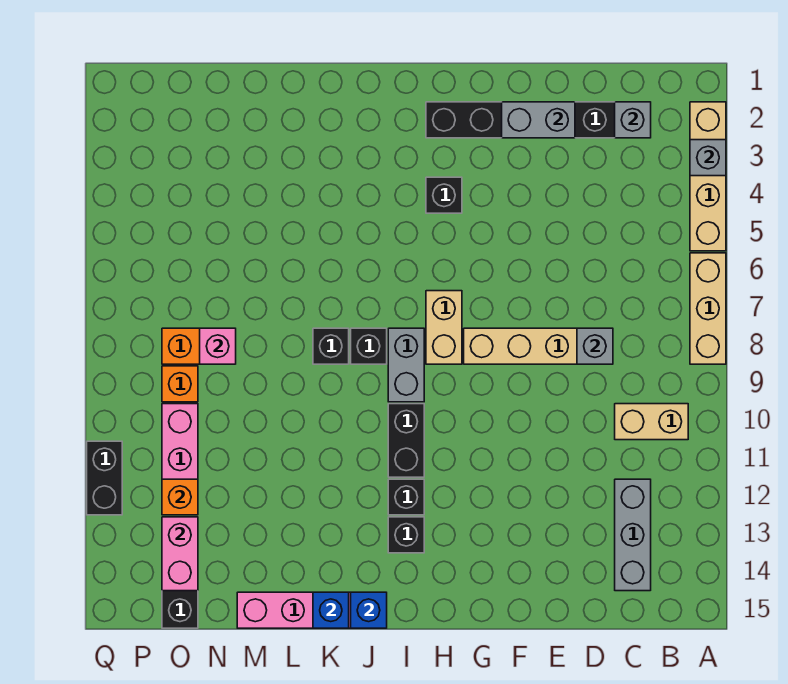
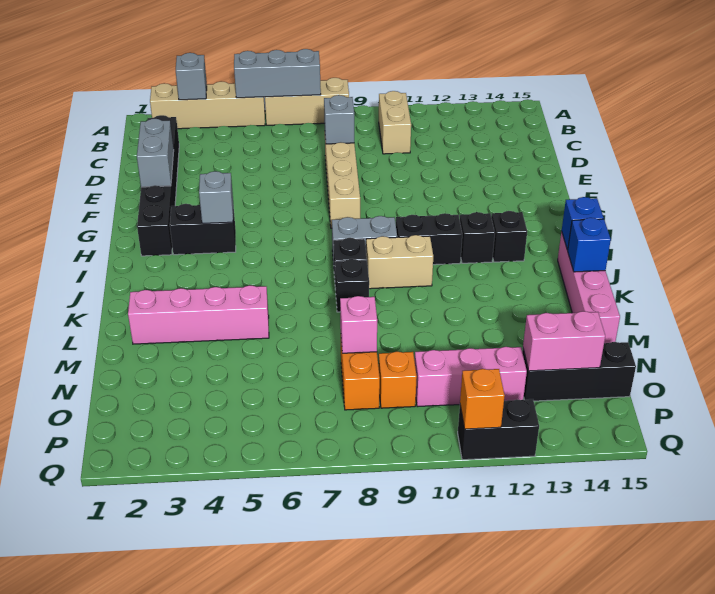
grey 1x1 brick [615,102,651,138] -> grey 1x1 brick moved to [199,171,233,223]
grey 1x3 brick [615,479,651,591] -> grey 1x3 brick moved to [234,49,321,98]
black 1x1 brick [426,177,462,213] -> black 1x2 brick [170,204,236,255]
tan 1x2 brick [426,291,462,364] -> tan 1x2 brick moved to [366,235,433,289]
none -> pink 1x4 brick [128,285,269,344]
orange 1x1 brick [162,479,198,515] -> orange 1x1 brick moved to [460,369,505,429]

